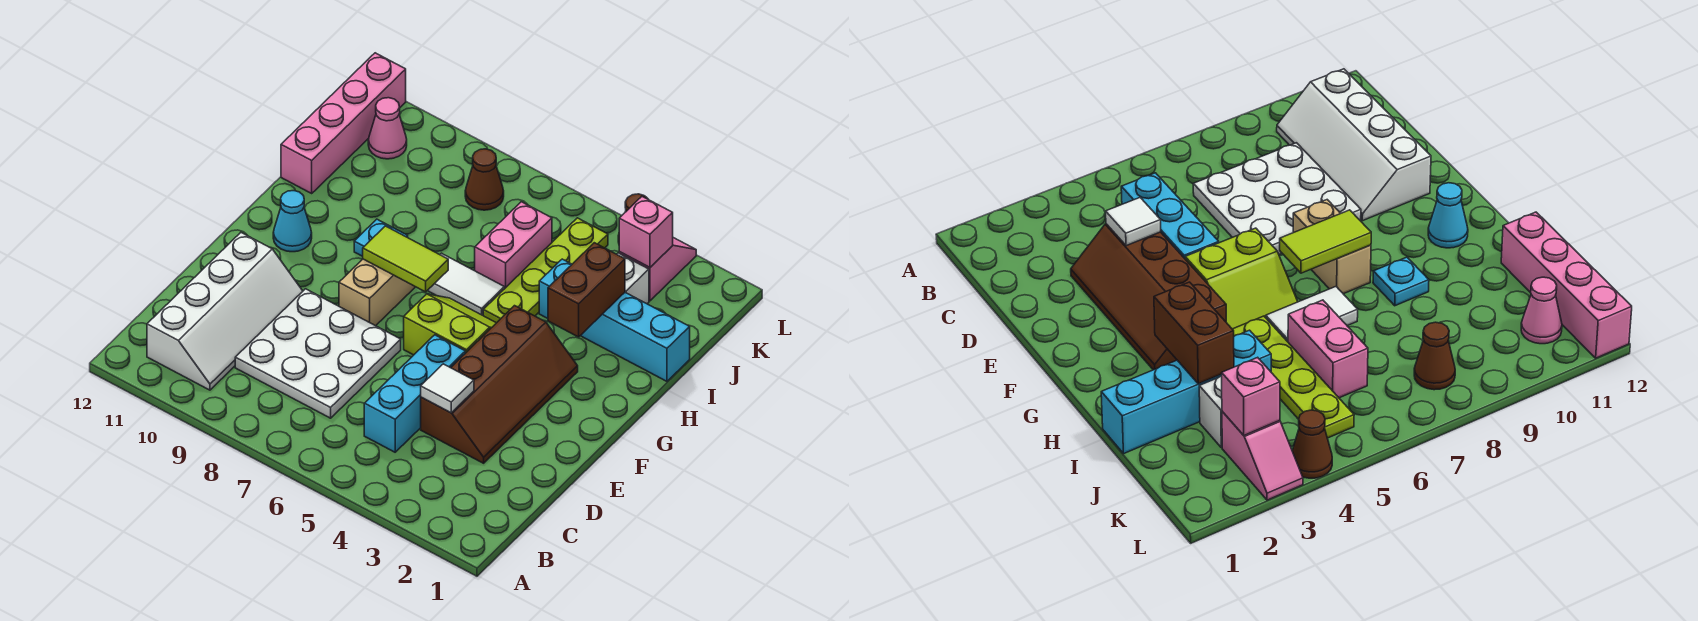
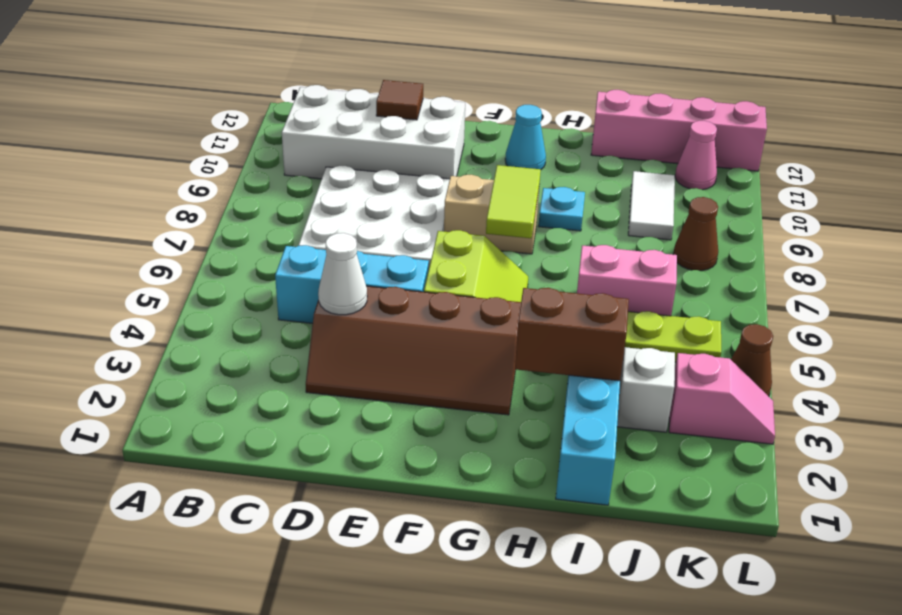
white 2x4 slope [147,233,303,390] -> white 2x4 brick [282,85,465,179]
white 1x1 tile [421,364,474,413] -> white 1x1 cone [318,233,367,315]
none -> brown 1x1 tile [376,80,423,120]
white 1x2 tile [427,253,504,315] -> white 1x2 tile moved to [628,171,675,240]
pink 1x1 brick [619,196,673,268] -> none

